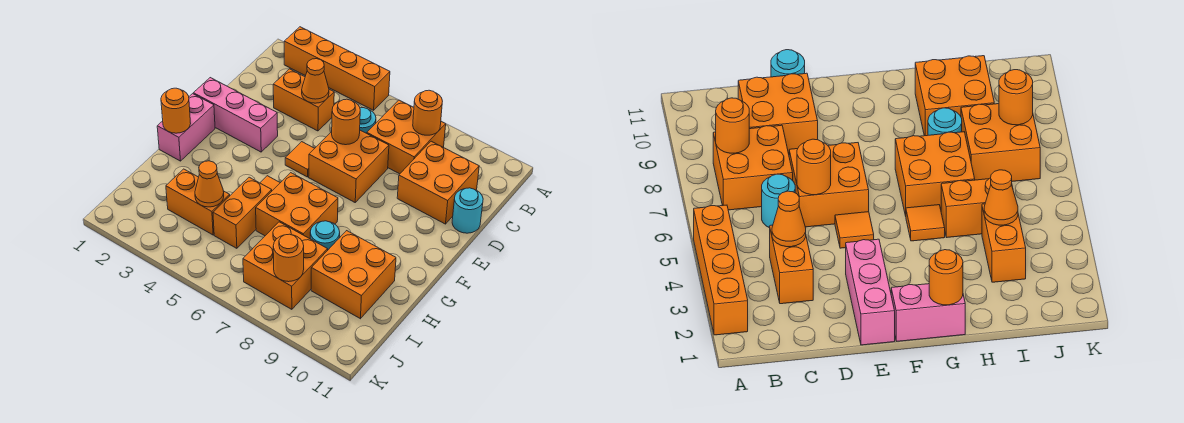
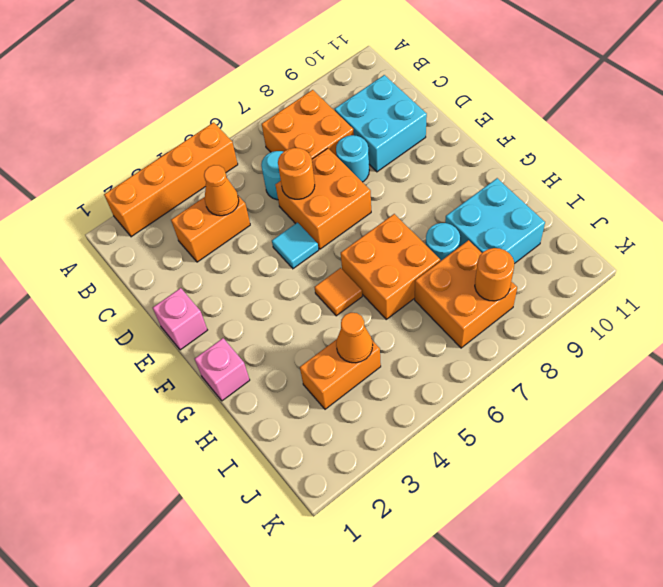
orange 1x1 round brick [413,90,442,135] -> none
orange 2x2 brick [397,141,479,224] -> cyan 2x2 brick [335,75,427,172]
cyan 1x1 round brick [452,188,483,233] -> cyan 1x1 round brick moved to [336,135,369,182]
pink 1x3 brick [193,78,278,152] -> pink 1x1 brick [153,288,207,350]
orange 1x1 tile [285,142,315,177] -> cyan 1x1 tile [272,223,319,269]
pink 1x2 brick [157,94,215,161] -> pink 1x1 brick [195,338,250,401]
orange 1x1 round brick [161,88,191,133] -> none
orange 1x2 brick [213,177,272,248] -> none
orange 2x2 brick [311,231,396,319] -> cyan 2x2 brick [445,178,545,264]

